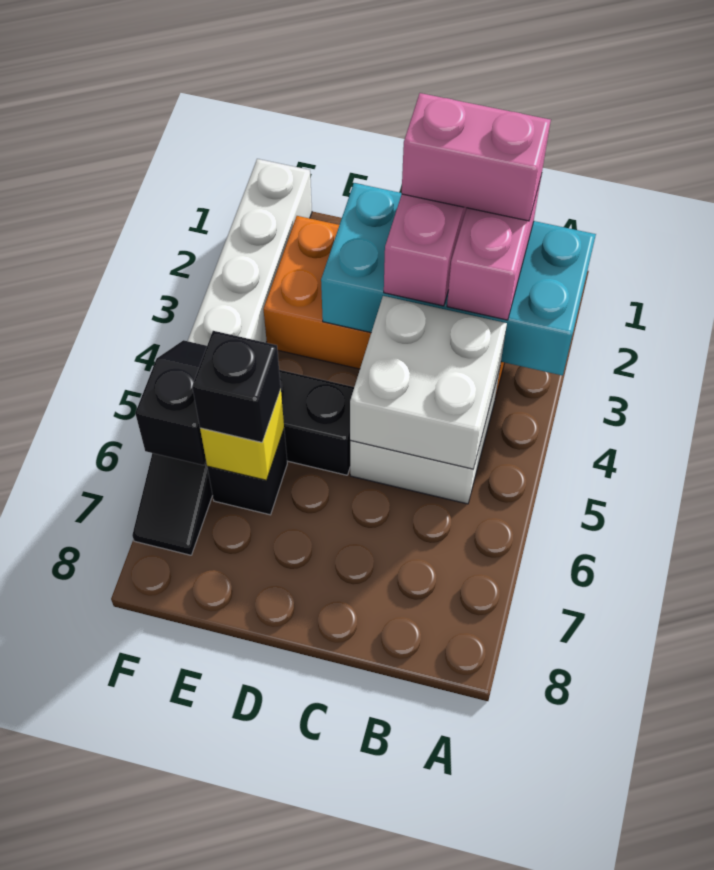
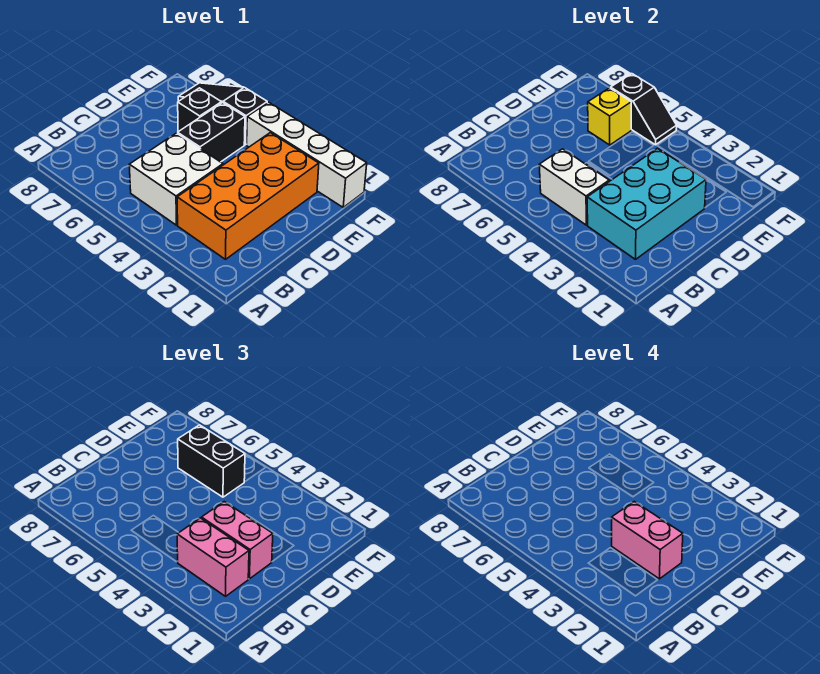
cyan 2x4 brick [321,183,596,376] -> cyan 2x3 brick [587,148,706,259]
pink 1x2 brick [402,93,551,221] -> pink 1x2 brick turned to [612,502,683,579]
white 2x2 brick [350,296,507,469] -> white 1x2 brick [539,149,609,225]
black 1x1 brick [192,331,281,442] -> black 1x2 brick [178,425,245,497]

